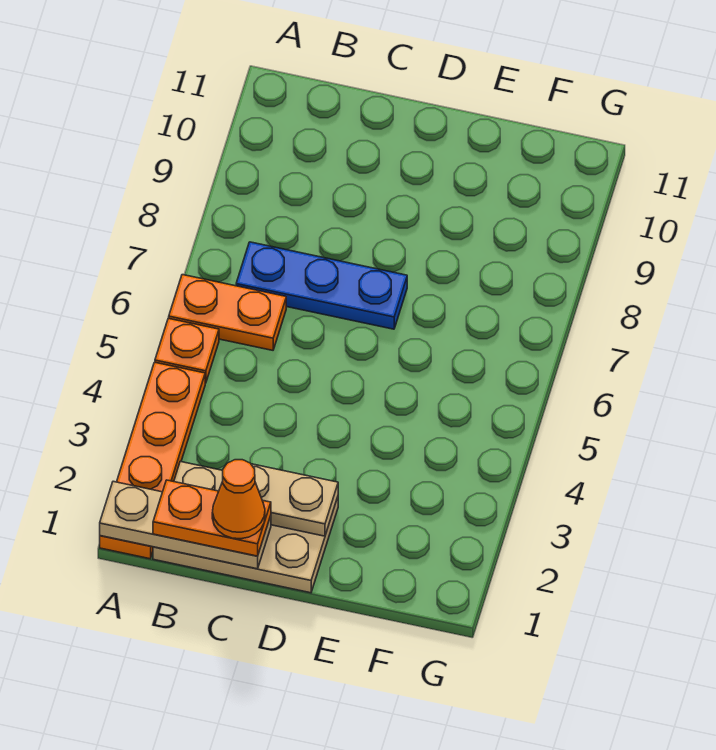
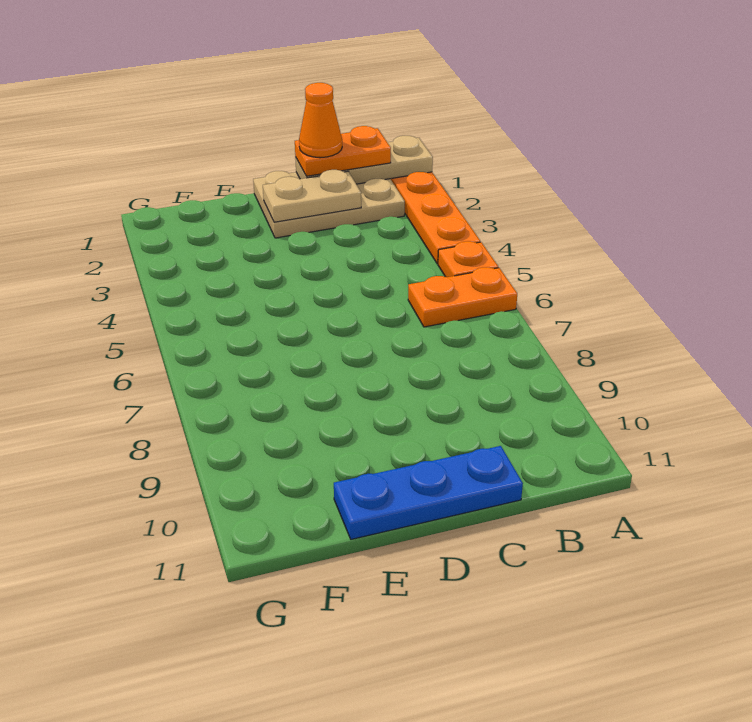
blue 1x3 plate [236,242,407,329] -> blue 1x3 plate moved to [334,446,523,539]

